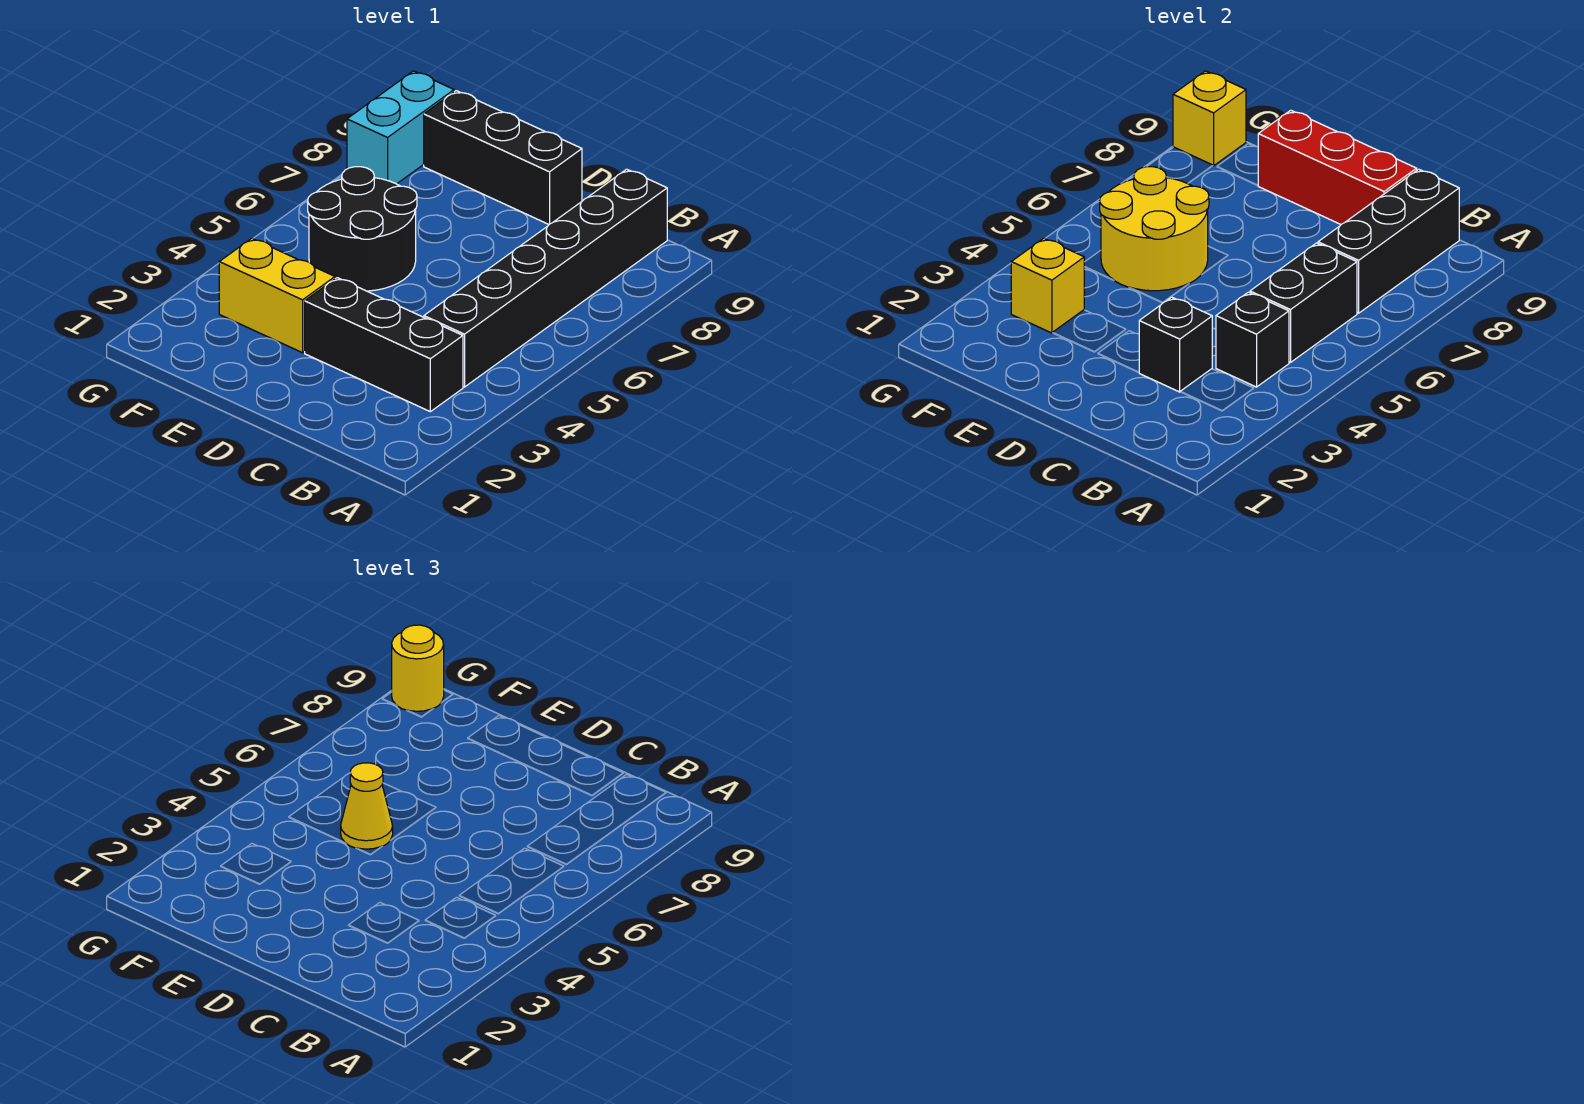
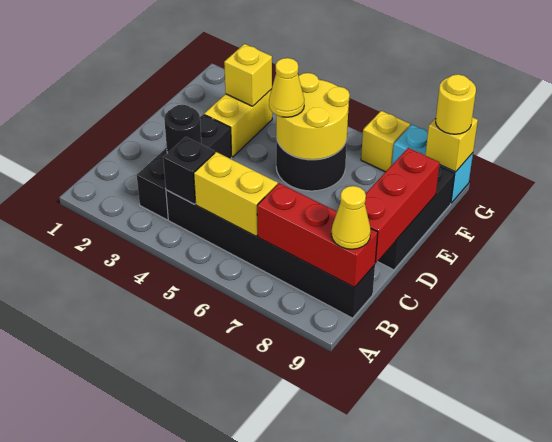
black 1x2 brick [1250,243,1357,362] -> yellow 1x2 brick [194,152,278,236]
black 1x3 brick [1318,169,1459,313] -> red 1x3 brick [257,183,378,287]
none -> yellow 1x1 cone [331,186,371,249]
black 1x1 brick [1139,297,1212,392] -> black 1x1 round brick [164,105,201,153]
none -> yellow 1x1 brick [361,111,410,172]

